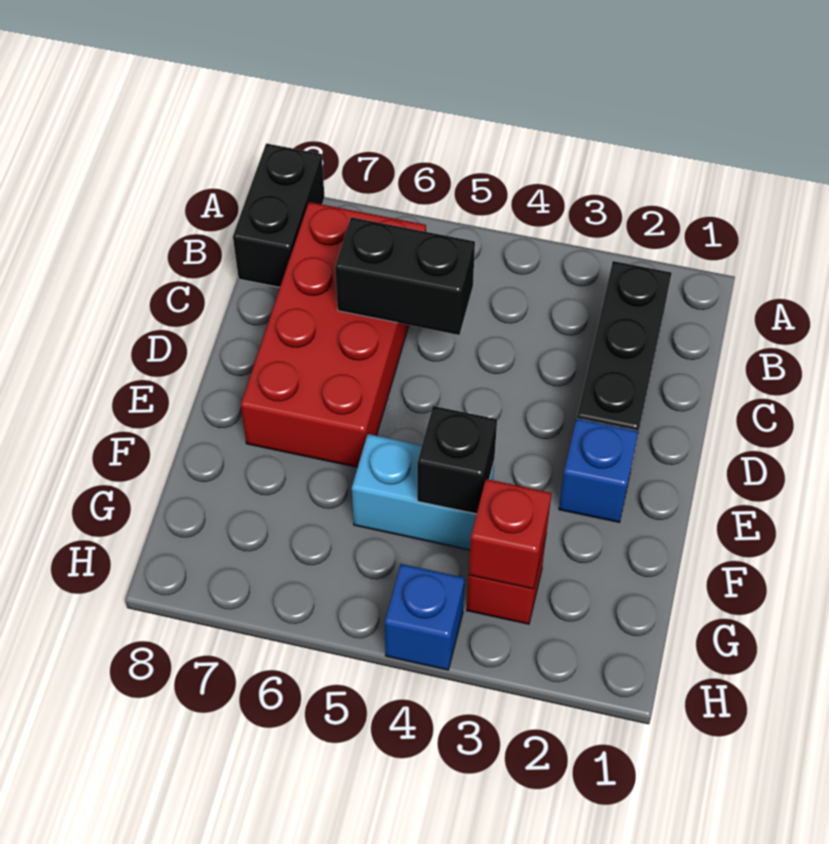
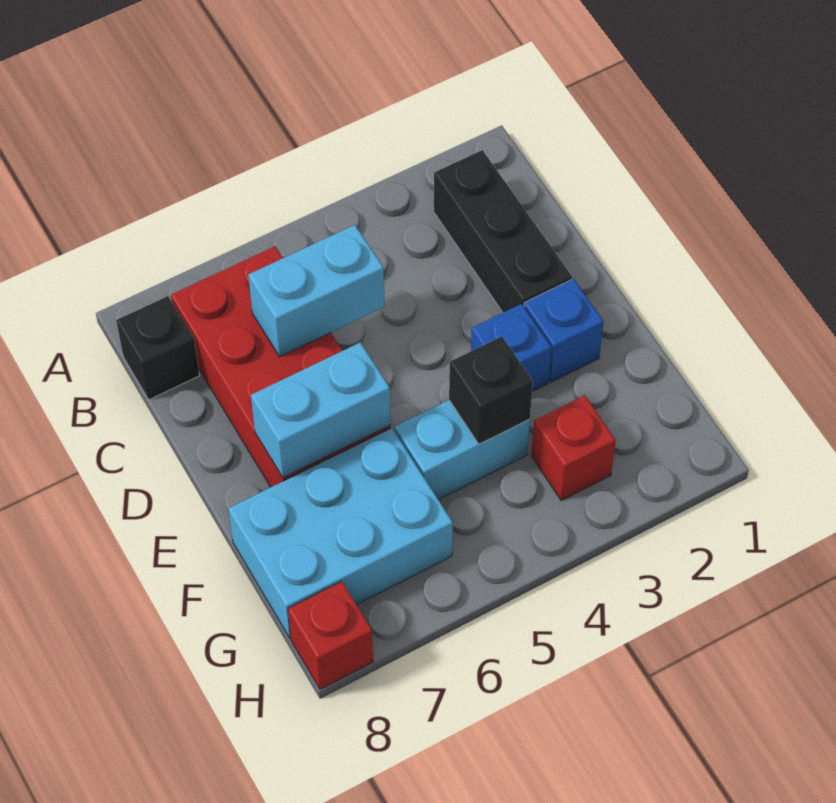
black 1x2 brick [233,143,325,287] -> black 1x1 brick [116,296,200,400]
black 1x2 brick [335,217,475,335] -> cyan 1x2 brick [248,225,385,357]
none -> cyan 1x2 brick [251,342,391,478]
none -> cyan 2x3 brick [228,428,453,638]
red 1x1 brick [469,479,552,589] -> red 1x1 brick moved to [288,582,373,689]
blue 1x1 brick [385,564,465,670] -> blue 1x1 brick moved to [471,304,551,391]

